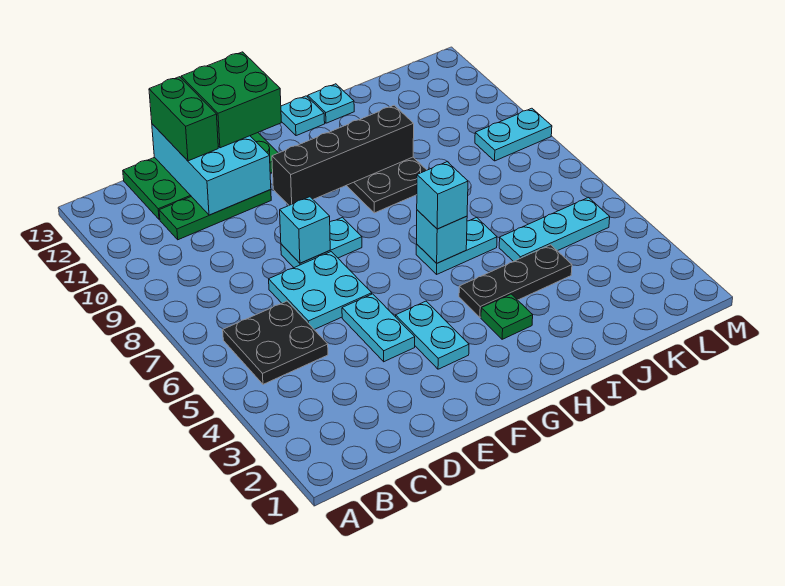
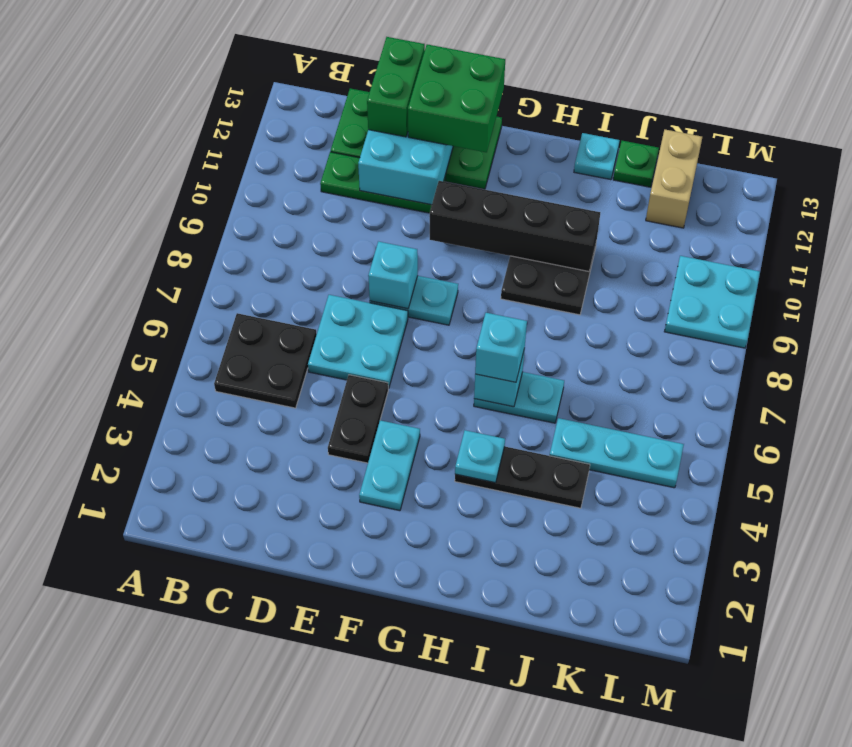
cyan 1x2 plate [342,294,415,362] -> black 1x2 plate [328,375,389,463]
green 1x1 plate [481,294,533,339] -> green 1x1 plate moved to [613,141,659,187]
cyan 1x1 plate [281,96,325,136] -> cyan 1x1 plate moved to [455,430,505,483]
none -> tan 1x2 brick [646,130,702,228]
cyan 1x2 plate [475,108,552,161] -> cyan 2x2 plate [664,256,760,348]

